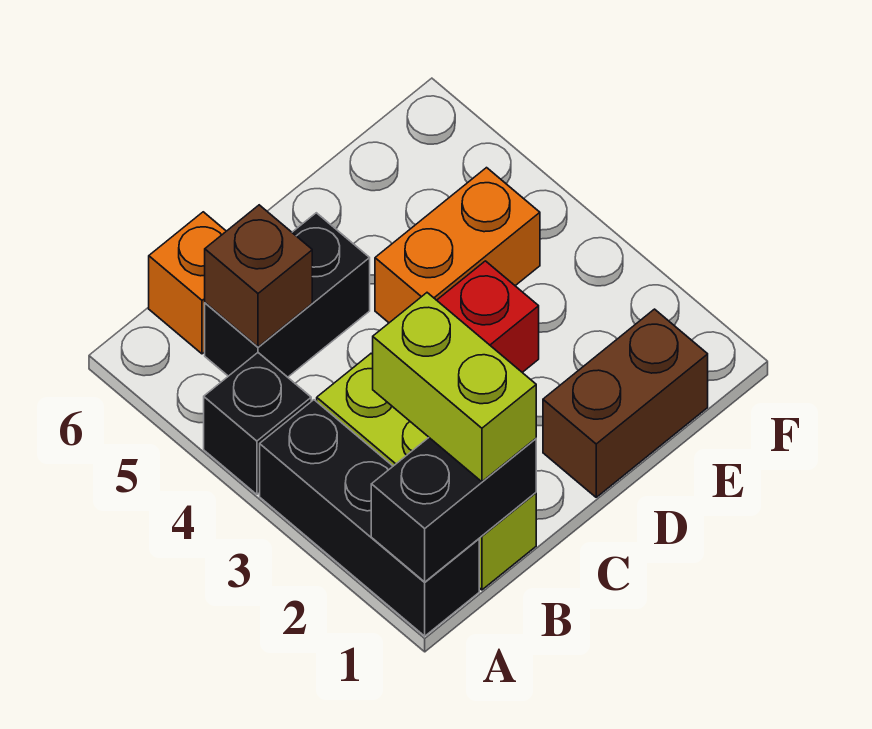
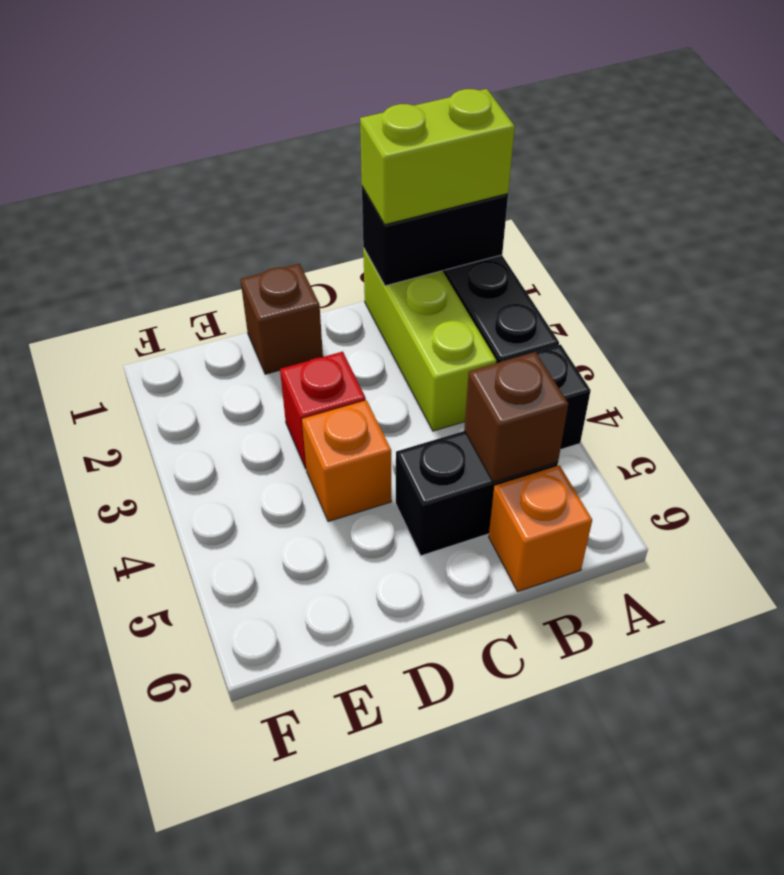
lime 1x2 brick [373,293,536,482] -> lime 1x2 brick turned to [360,89,515,225]
brown 1x2 brick [543,309,708,497] -> brown 1x1 brick [240,264,323,374]
orange 1x2 brick [375,168,540,323] -> orange 1x1 brick [302,400,391,522]

